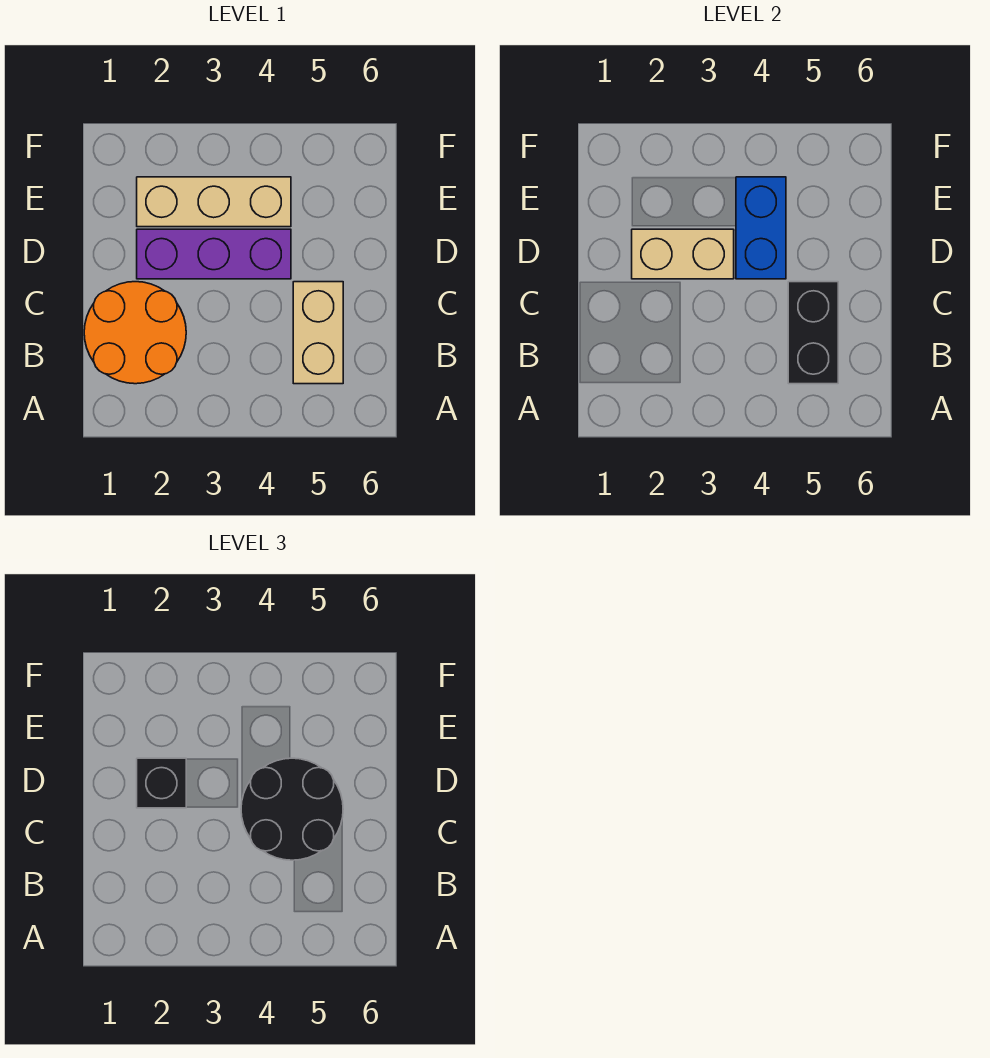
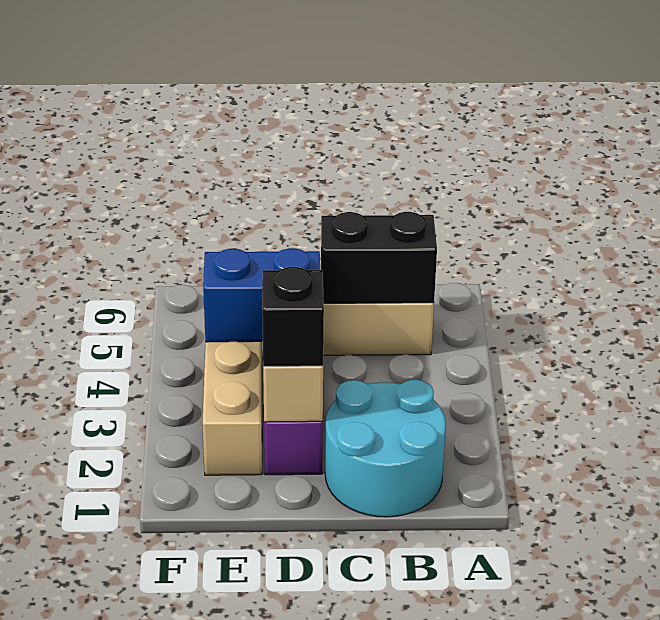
orange 2x2 round brick [84,282,186,384] -> cyan 2x2 round brick [325,380,446,517]
black 2x2 round brick [241,758,343,860] -> none

